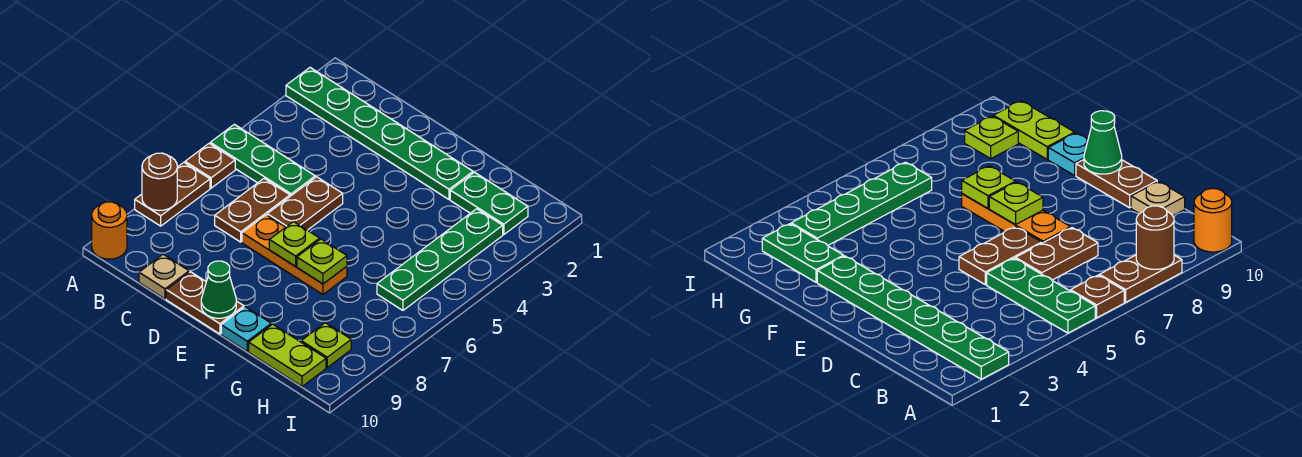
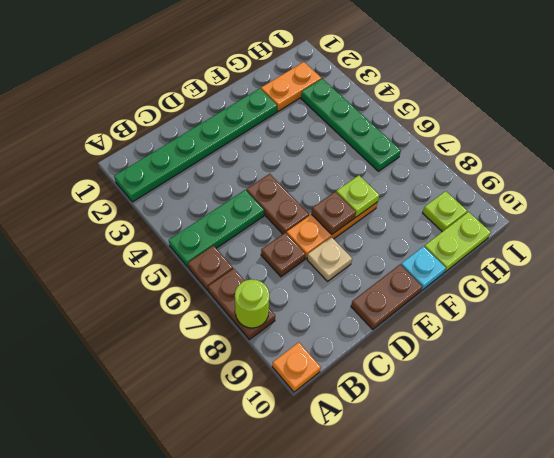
brown 1x1 round brick [142,153,177,210] -> lime 1x1 round brick [235,279,269,328]
orange 1x1 round brick [92,202,127,259] -> orange 1x1 plate [272,342,321,392]
brown 1x2 plate [215,179,290,242] -> brown 1x1 plate [261,232,305,277]
tan 1x1 plate [139,254,189,299] -> tan 1x1 plate moved to [307,237,352,281]
lime 1x1 plate [269,222,320,266] -> brown 1x1 plate [311,192,356,234]
green 1x1 cone [201,261,236,318] -> none
green 1x2 plate [450,172,528,235] -> orange 1x2 plate [261,62,321,111]

